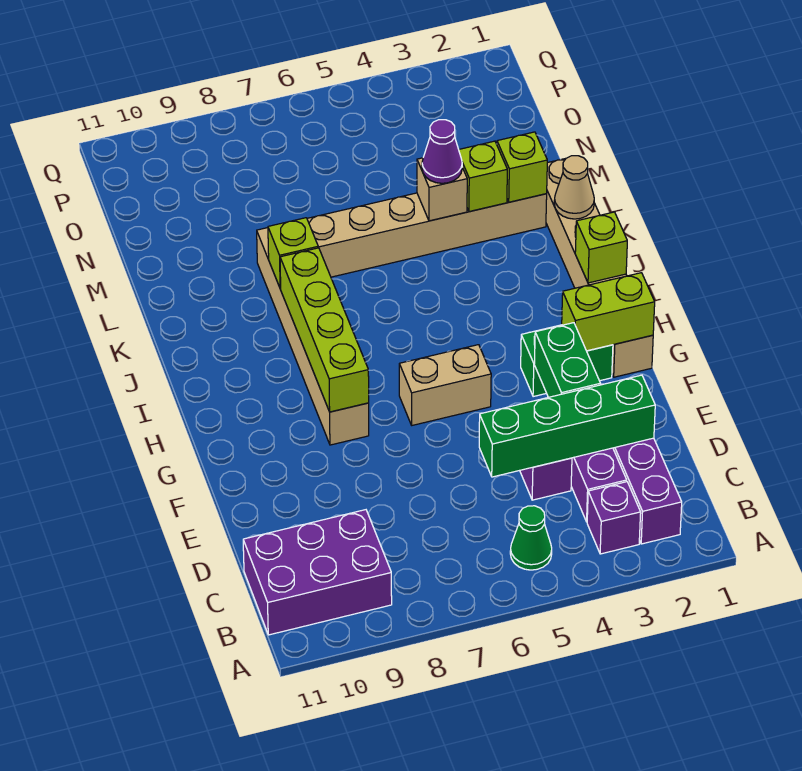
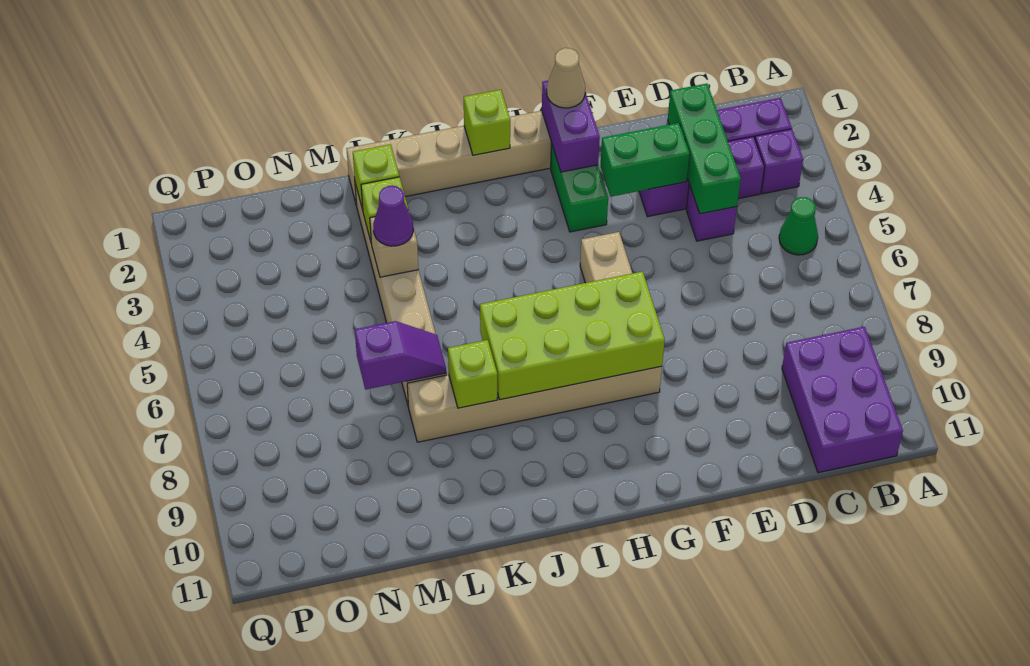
green 1x4 brick [479,375,655,477] -> green 1x3 brick [668,84,741,214]
lime 1x2 brick [562,273,655,351] -> purple 1x2 brick [542,81,600,172]
lime 1x4 brick [280,248,369,412] -> lime 2x4 brick [480,271,665,400]
tan 1x1 cone [554,156,594,219] -> tan 1x1 cone moved to [547,48,585,108]
none -> purple 1x2 slope [355,321,446,390]

